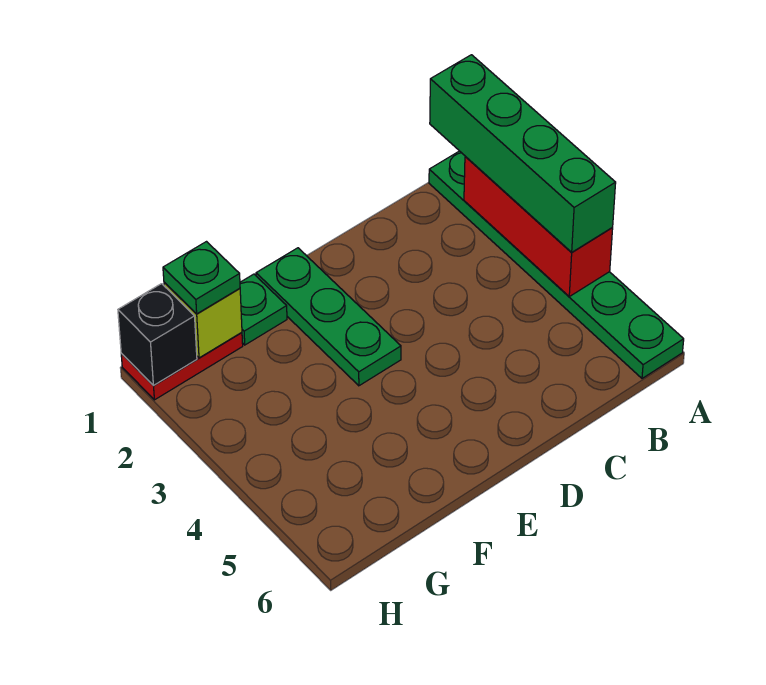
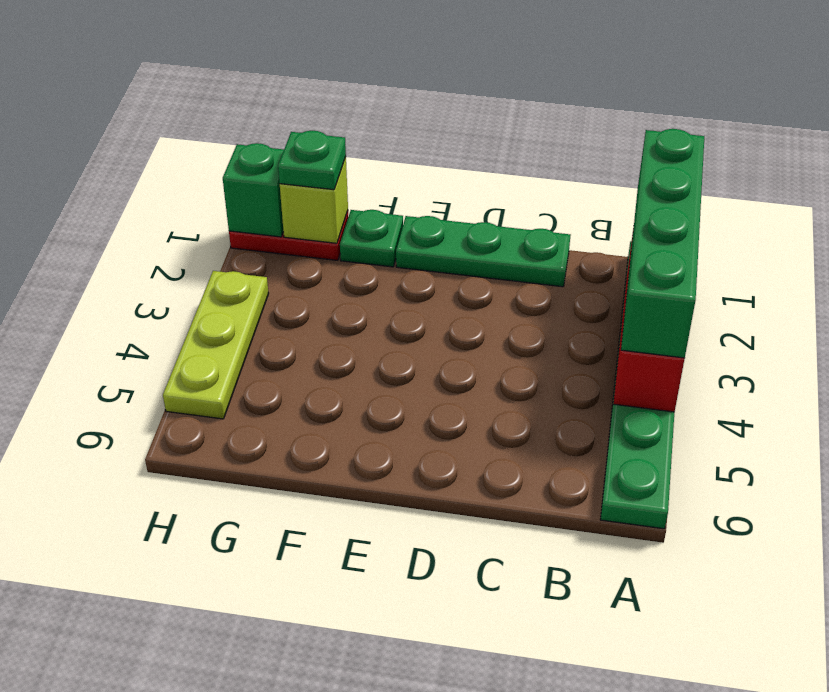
green 1x3 plate [256,248,401,386] -> green 1x3 plate turned to [396,216,570,287]
black 1x1 brick [118,284,197,385] -> green 1x1 brick [223,143,284,237]
none -> lime 1x3 plate [163,271,269,419]

